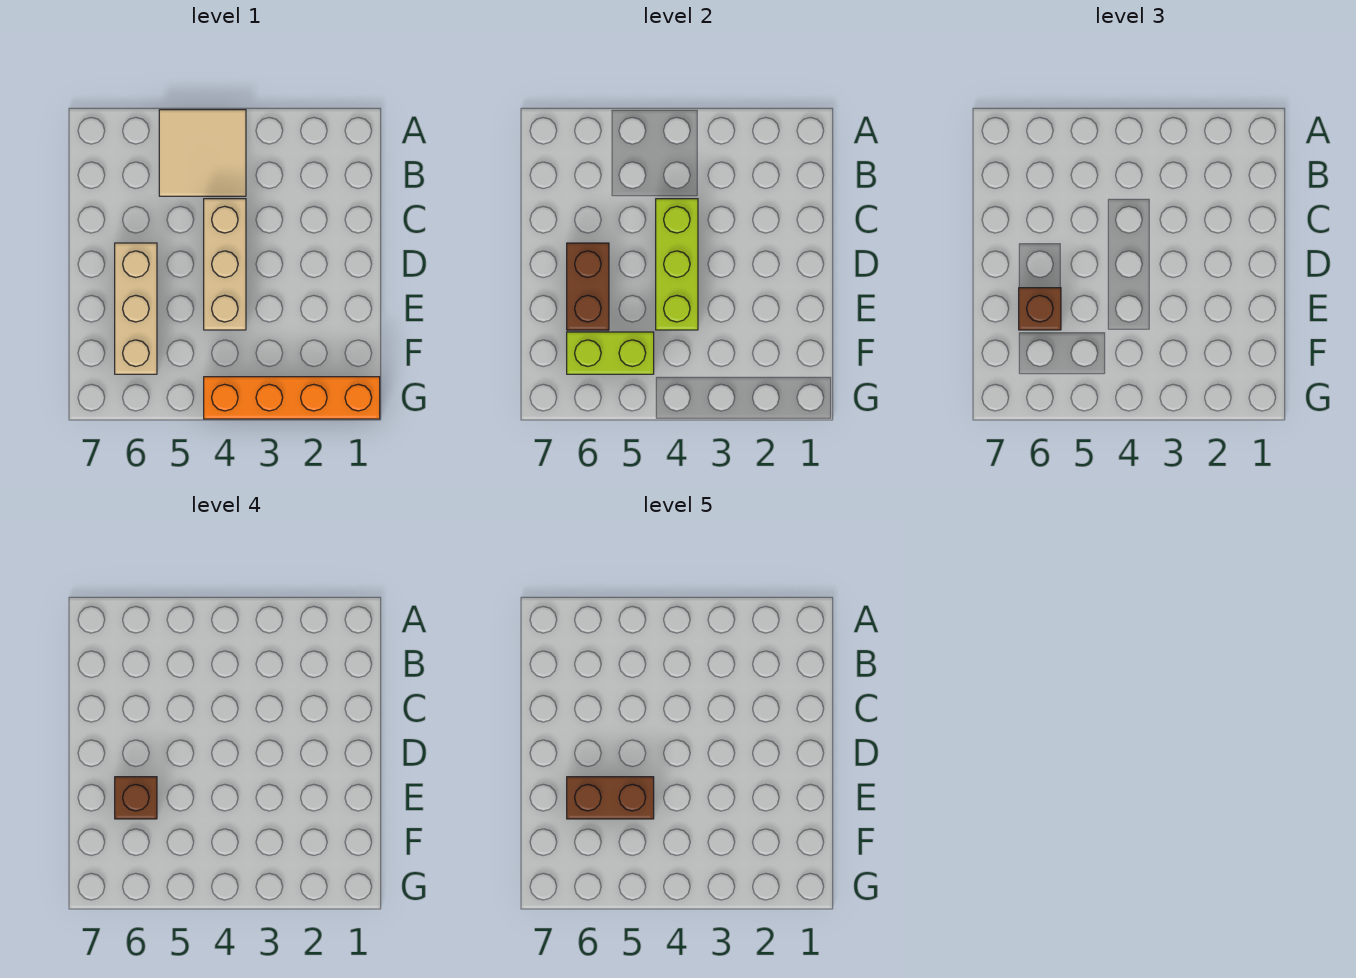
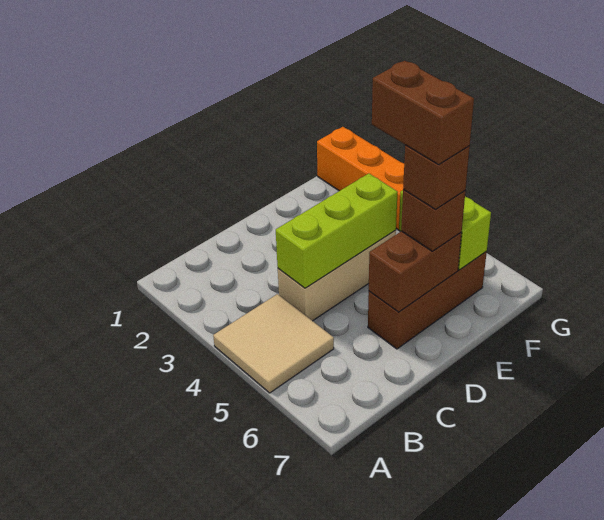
tan 1x3 brick [115,243,157,374] -> brown 1x3 brick [368,252,487,349]

